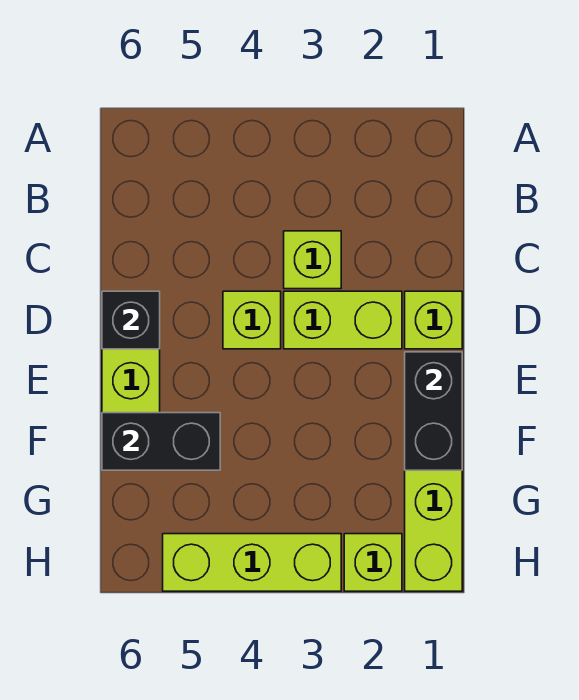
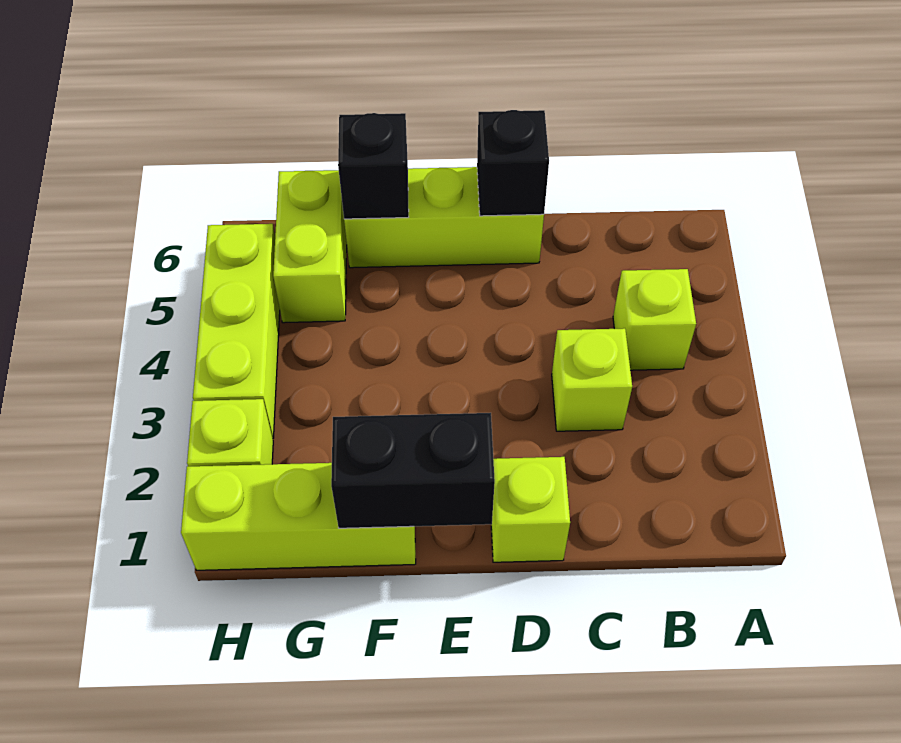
lime 1x2 brick [284,291,402,349] -> lime 1x2 brick moved to [273,170,347,323]
lime 1x1 brick [223,291,281,349] -> lime 1x1 brick moved to [613,269,696,370]
black 1x2 brick [102,413,220,470] -> black 1x1 brick [338,113,409,219]

